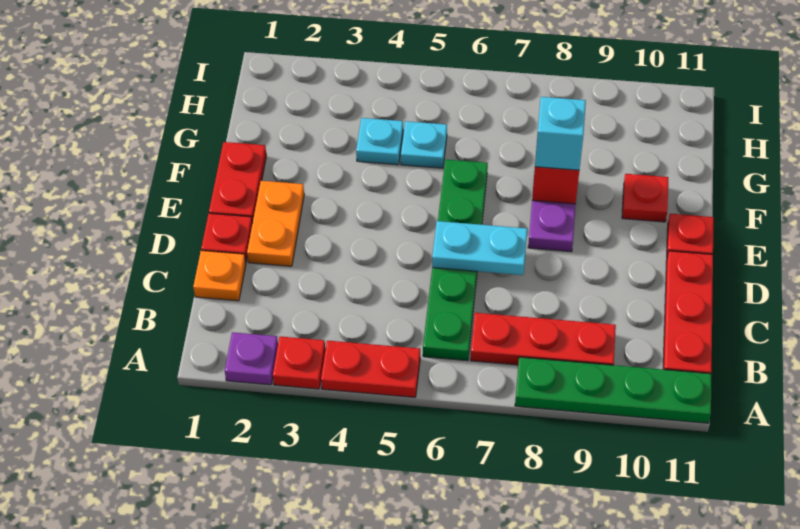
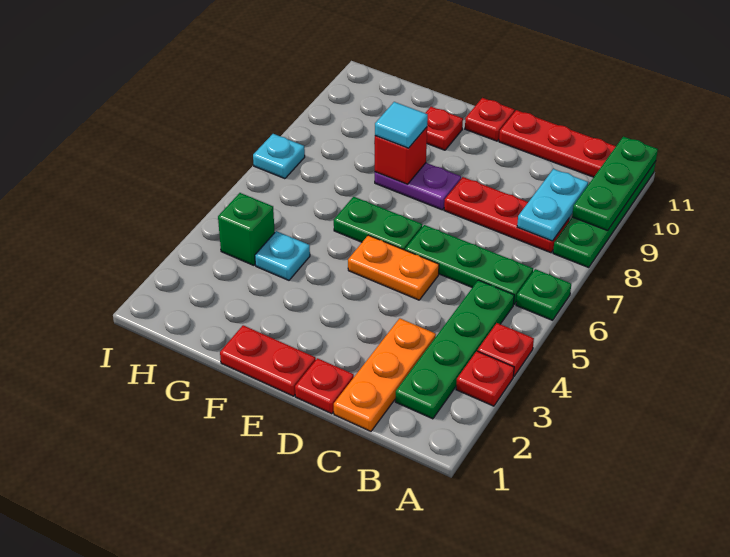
purple 1x1 plate [225,332,278,385] -> none
red 1x2 plate [321,341,420,397] -> red 1x1 plate [477,323,534,377]
none -> green 1x1 plate [516,269,571,320]
none -> green 1x3 plate [572,136,658,231]
none -> green 1x4 plate [395,280,514,419]
red 1x3 plate [471,313,616,365] -> red 1x3 plate turned to [444,177,569,253]
orange 1x1 plate [193,251,246,301] -> orange 1x3 plate [334,318,436,431]
orange 1x2 plate [247,181,304,266] -> orange 1x2 plate moved to [348,235,439,300]
cyan 1x2 plate [432,221,527,275] -> cyan 1x2 plate moved to [517,169,588,241]
cyan 1x1 brick [535,97,586,170] -> cyan 1x1 tile [375,102,428,148]
cyan 1x1 plate [401,121,447,168] -> cyan 1x1 plate moved to [253,134,305,179]
none -> green 1x1 brick [218,193,275,265]

